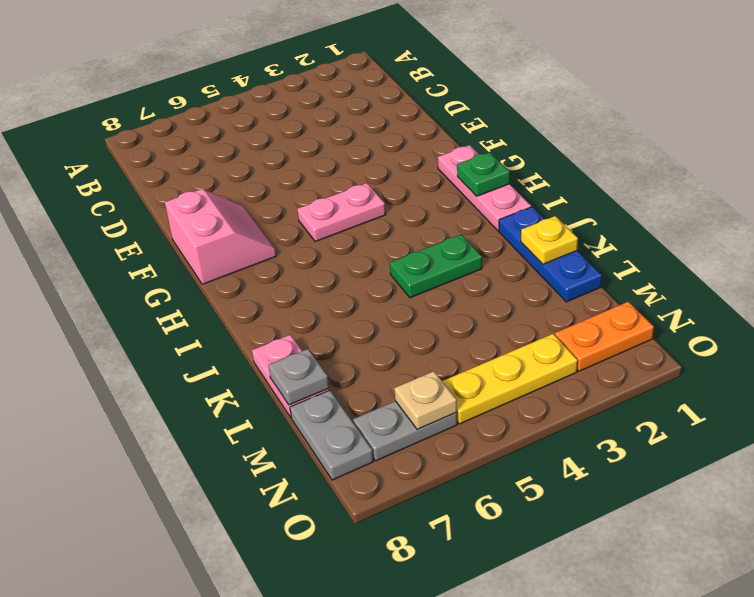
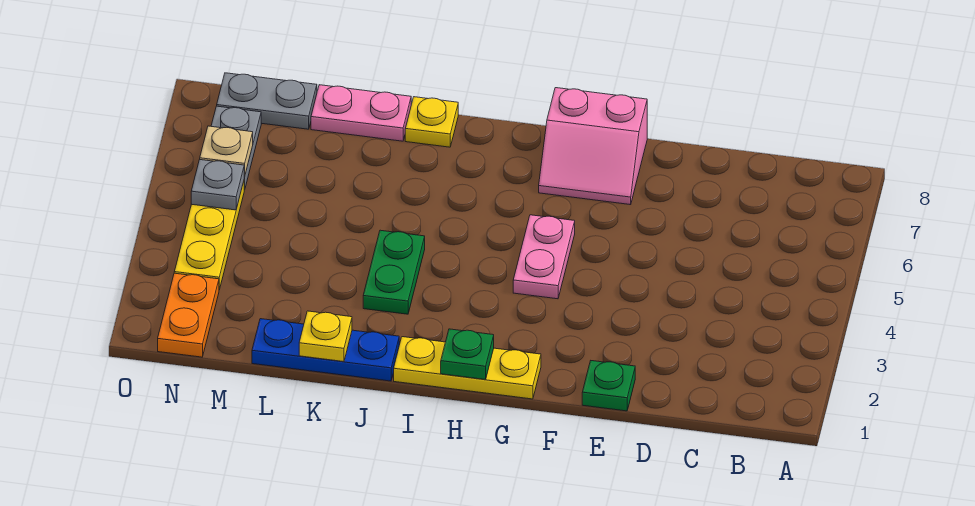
none -> green 1x1 plate [582,361,635,411]
pink 1x3 plate [438,145,531,231] -> yellow 1x3 plate [394,337,541,399]
none -> yellow 1x1 plate [405,97,458,147]
grey 1x1 plate [268,349,329,405] -> grey 1x1 plate moved to [191,160,245,210]

